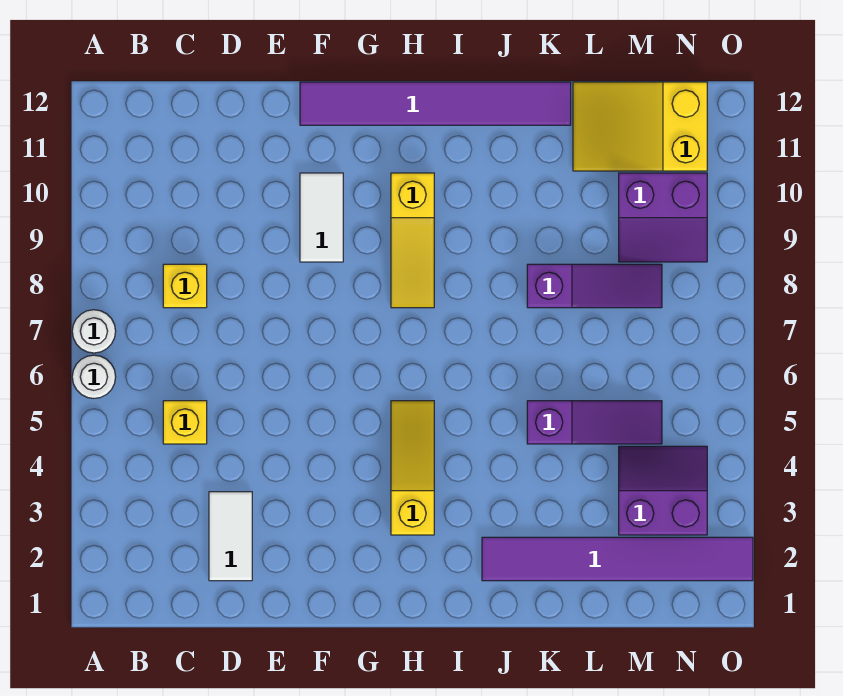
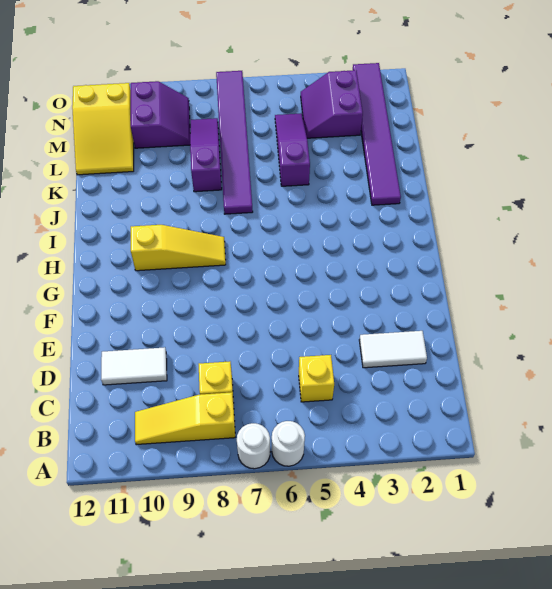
white 1x2 tile [300,173,343,262] -> white 1x2 tile moved to [101,347,167,385]
purple 1x6 tile [300,82,571,125] -> purple 1x6 tile moved to [216,71,253,214]
yellow 1x3 slope [391,401,434,535] -> yellow 1x3 slope moved to [135,392,235,445]

